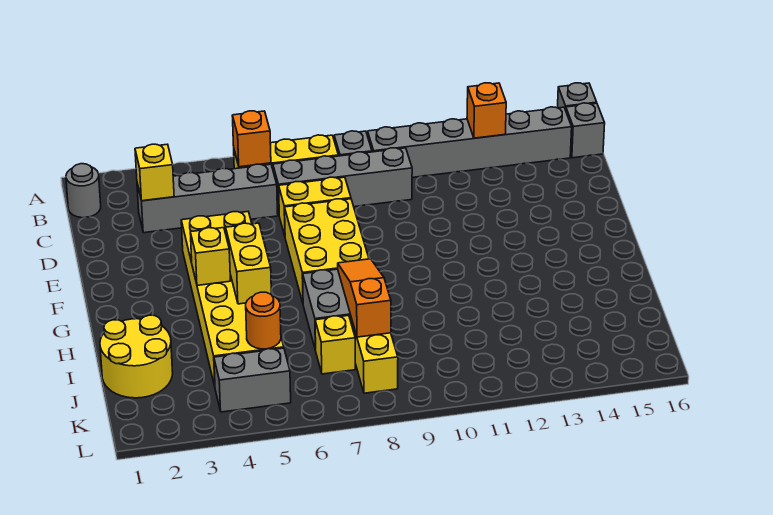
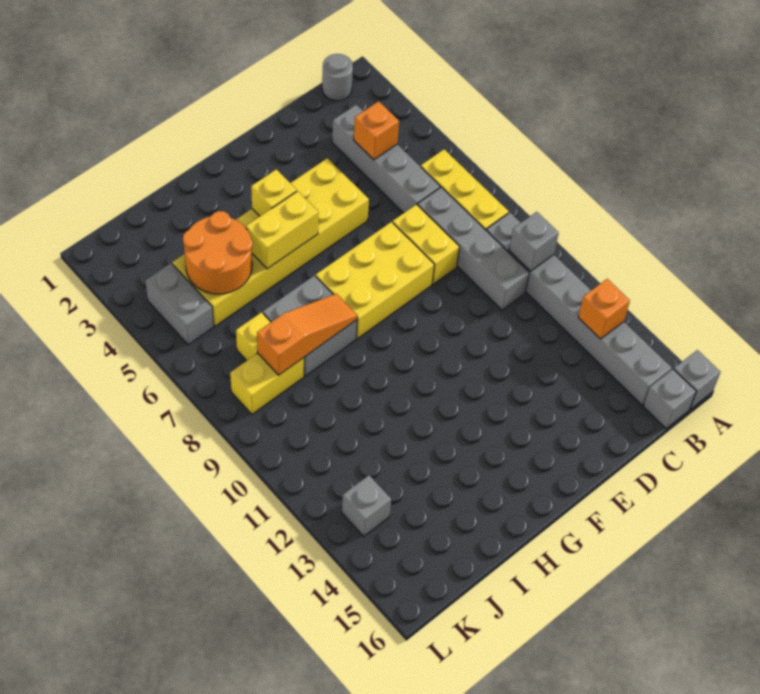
orange 1x1 brick [232,111,271,167] -> orange 1x1 brick moved to [354,101,399,160]
none -> grey 1x1 brick [509,212,559,271]
yellow 1x1 brick [135,144,174,201] -> none
yellow 2x2 round brick [100,315,173,398] -> none
orange 1x1 round brick [246,292,281,349] -> orange 2x2 round brick [183,211,252,294]
none -> grey 1x1 brick [342,475,391,536]

